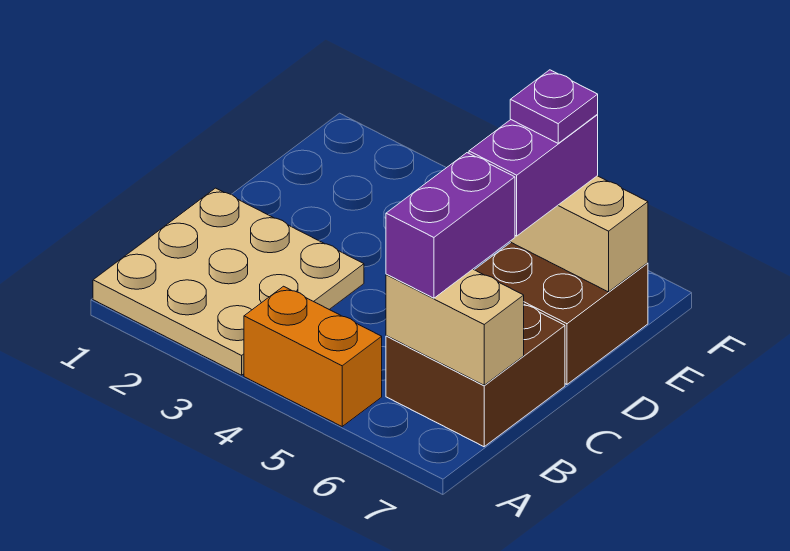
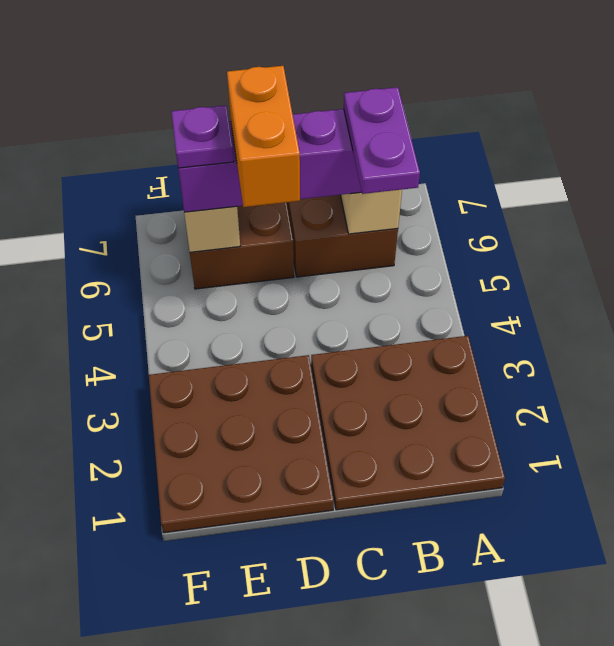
tan 3x3 plate [93,188,364,375] -> brown 3x3 plate [311,336,505,510]
orange 1x2 brick [244,286,382,426] -> orange 1x2 brick moved to [227,66,300,207]
none -> purple 1x2 plate [344,87,420,194]
none -> brown 3x3 plate [149,355,334,533]

